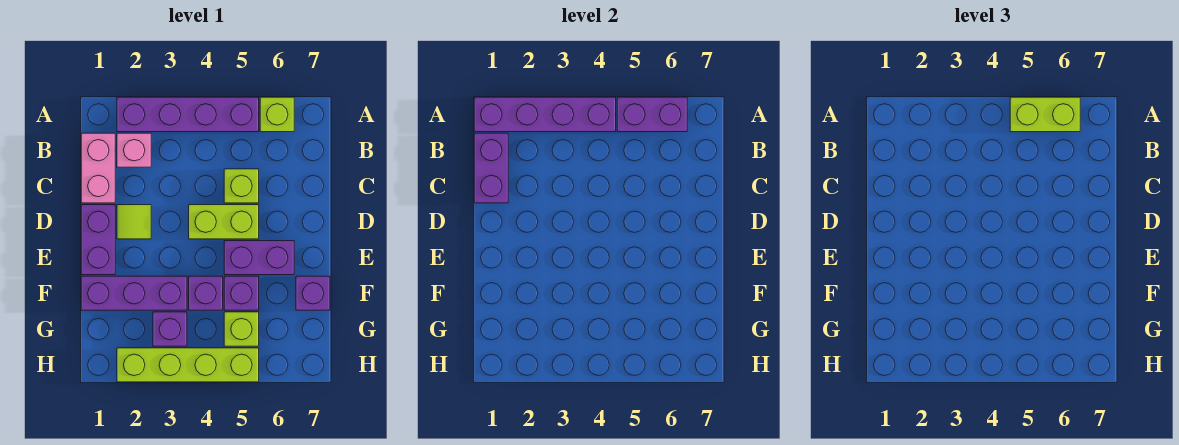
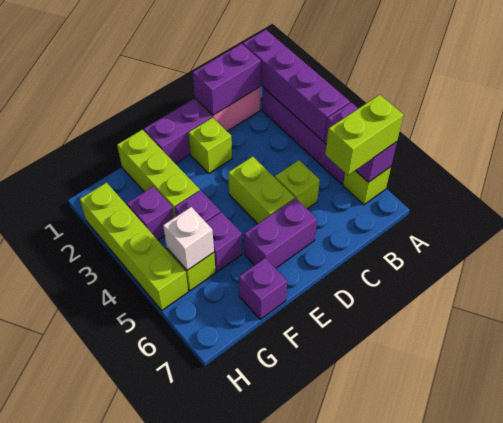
lime 1x2 brick [1010,97,1080,132] -> lime 1x2 brick turned to [325,95,403,175]
pink 1x1 brick [117,133,151,167] -> none
lime 1x1 tile [117,205,151,239] -> lime 1x1 brick [188,118,232,173]
purple 1x2 brick [224,241,294,275] -> purple 1x2 brick turned to [244,198,317,268]
purple 1x3 brick [81,276,187,310] -> lime 1x3 brick [117,130,200,218]
none -> white 1x1 brick [163,207,214,270]

